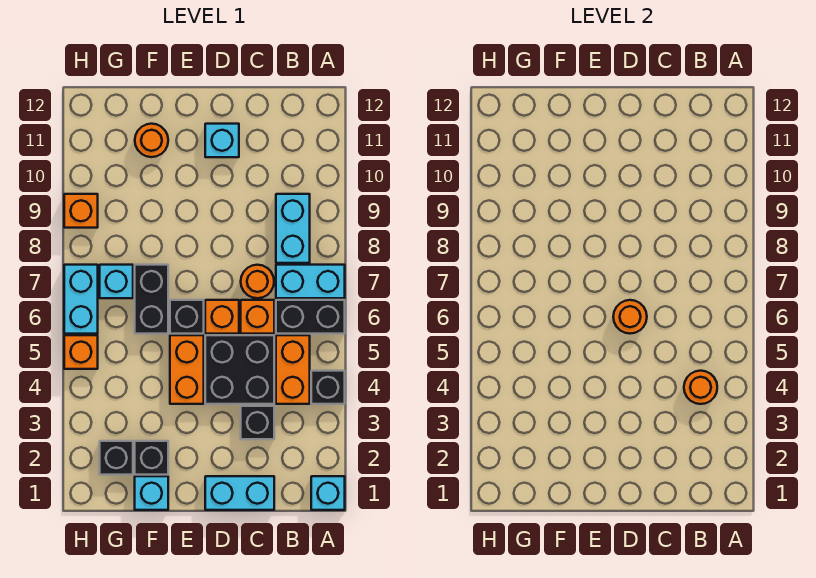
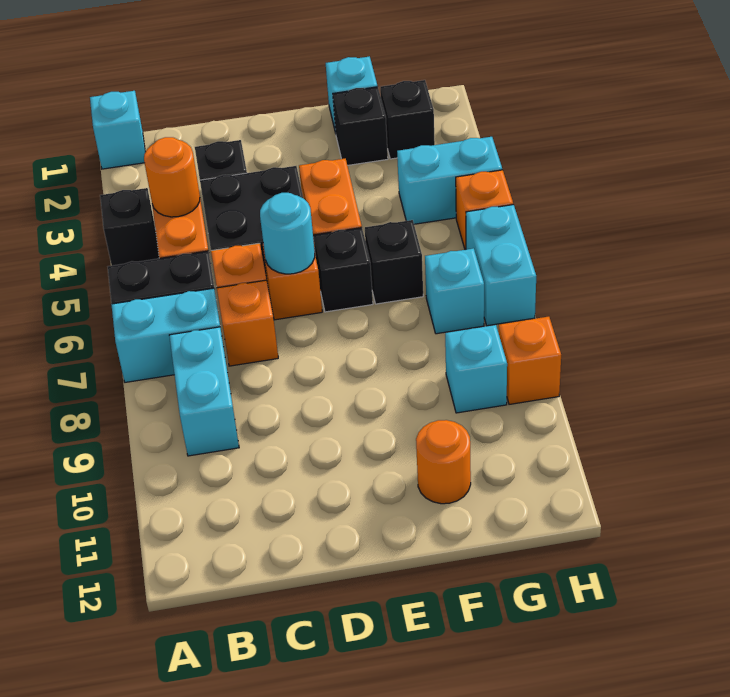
cyan 1x2 brick [205,476,274,510] -> cyan 1x2 brick moved to [397,137,502,224]
orange 1x1 round brick [241,265,274,298] -> orange 1x1 brick [217,280,278,366]
orange 1x1 round brick [613,300,647,334] -> cyan 1x1 round brick [260,193,315,274]
cyan 1x1 brick [205,124,239,157] -> cyan 1x1 brick moved to [445,325,507,413]
black 1x2 brick [135,265,168,334] -> black 1x1 brick [365,220,423,304]

